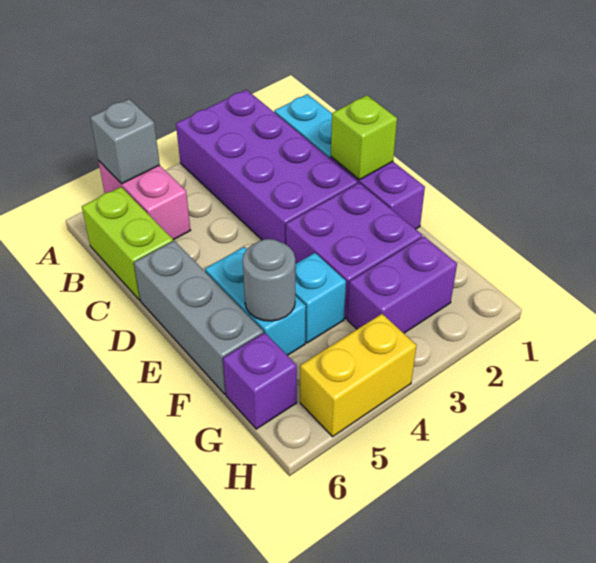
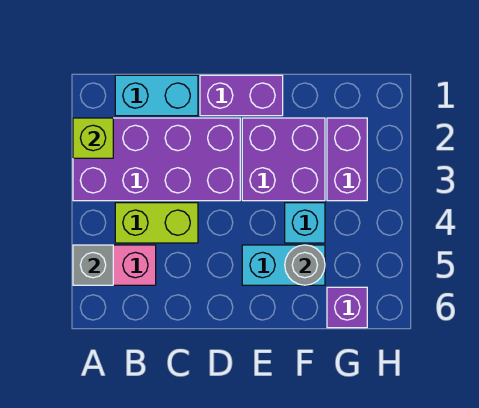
lime 1x2 brick [82,187,173,300] -> lime 1x2 brick moved to [115,203,198,243]
lime 1x1 brick [331,95,397,180] -> lime 1x1 brick moved to [73,118,113,158]
grey 1x3 brick [134,241,263,394] -> none
yellow 1x2 brick [300,314,416,437] -> none

